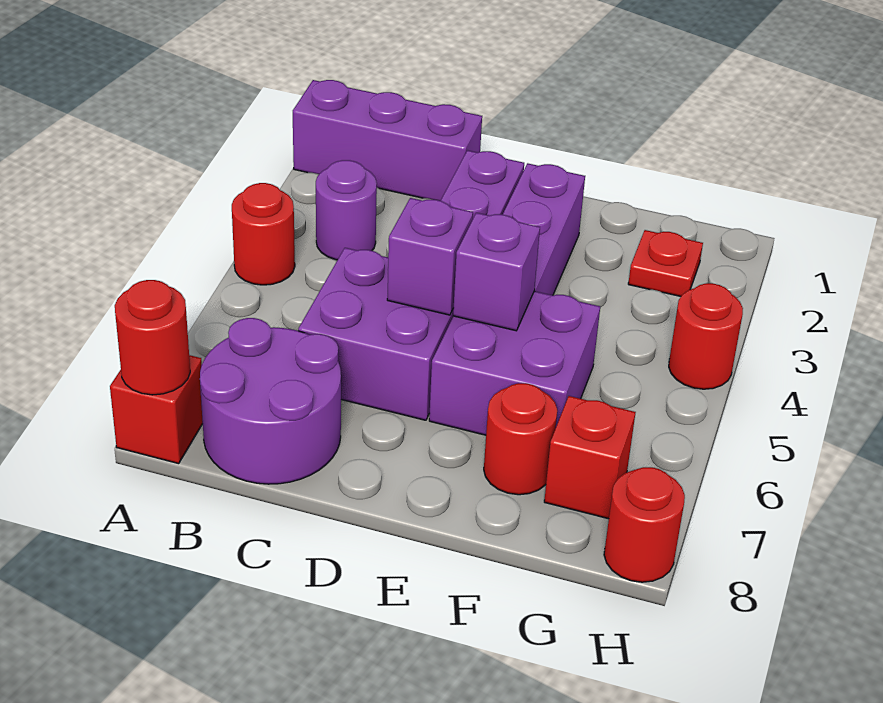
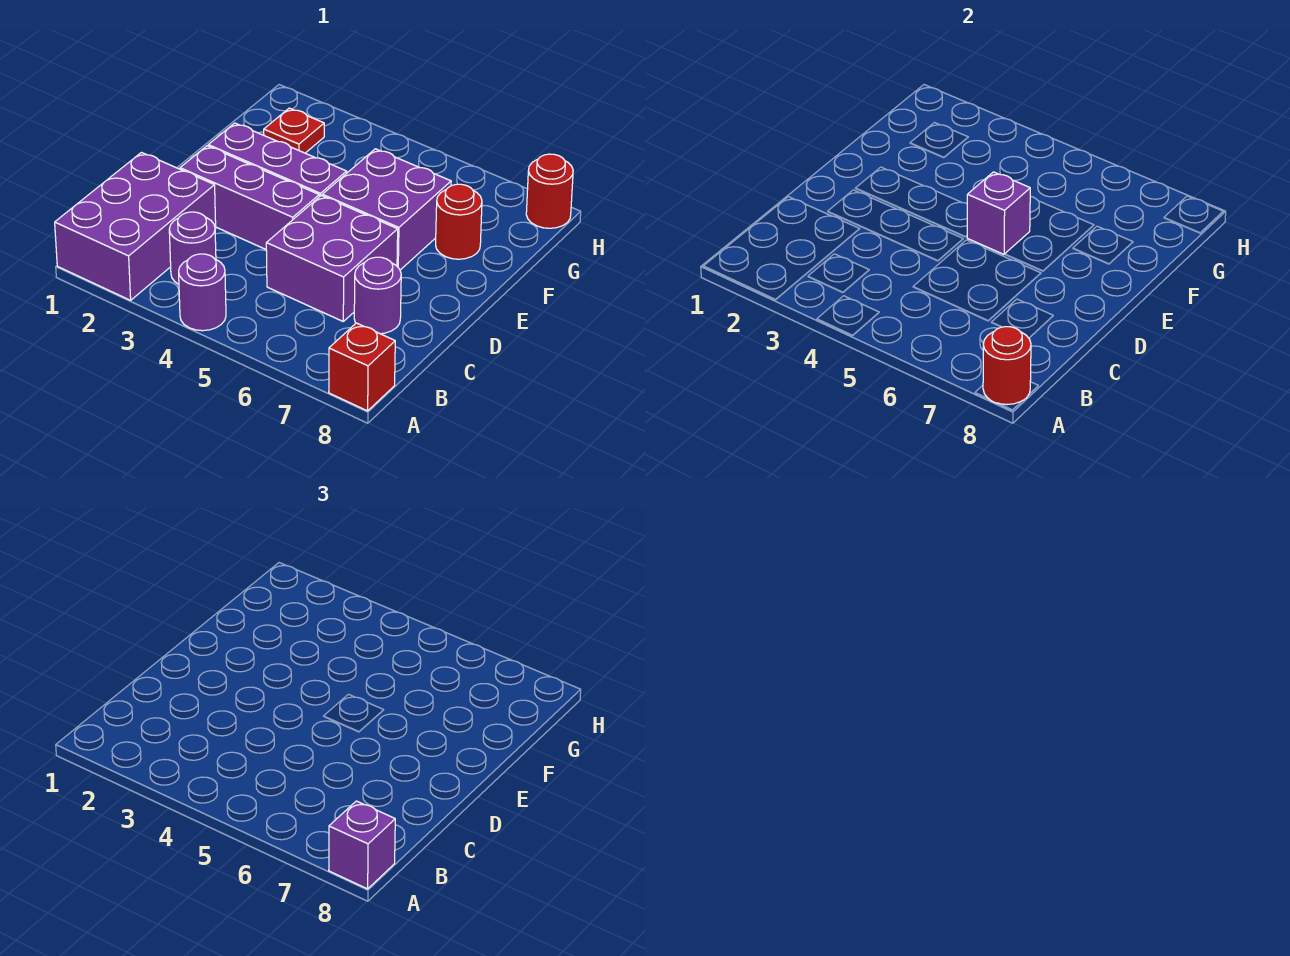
purple 1x3 brick [293,80,482,201] -> purple 2x3 brick [55,153,216,300]
red 1x1 round brick [232,183,295,285] -> purple 1x1 round brick [179,254,226,331]
purple 2x2 round brick [200,318,341,484] -> purple 1x1 round brick [354,257,401,334]
purple 1x1 brick [387,198,473,315] -> purple 1x1 brick moved to [329,801,395,889]
red 1x1 brick [544,396,636,519] -> none
red 1x1 round brick [669,283,743,389] -> none

